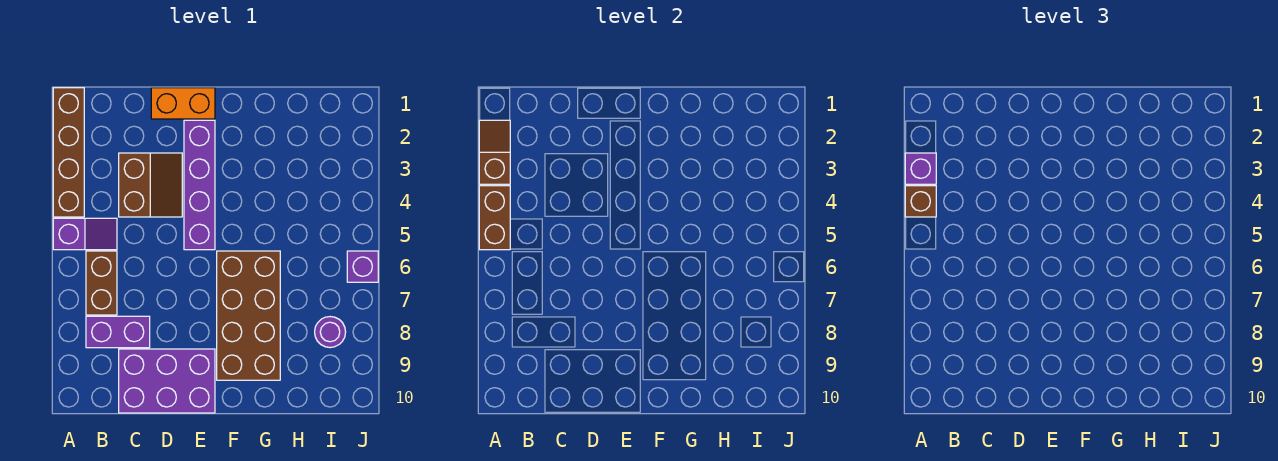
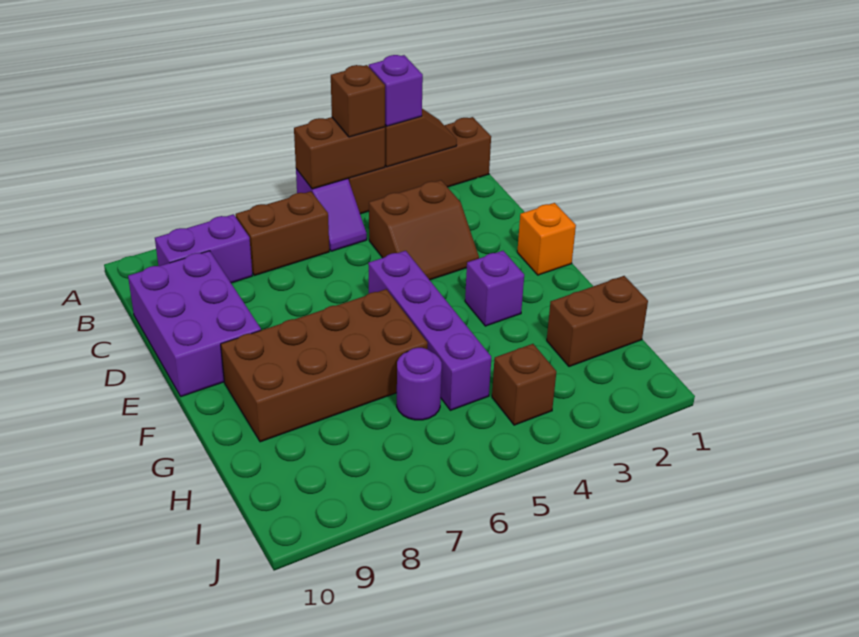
purple 1x2 brick [86,316,150,348] -> purple 1x2 brick turned to [155,214,252,283]
orange 1x2 brick [151,88,215,119] -> orange 1x1 brick [517,203,576,275]
purple 1x4 brick [184,120,215,250] -> purple 1x4 brick turned to [368,251,491,410]
none -> brown 1x2 brick [547,276,648,367]
none -> brown 1x1 brick [492,344,556,425]
purple 1x1 round brick [315,317,346,348] -> purple 1x1 round brick moved to [397,348,442,420]
purple 1x1 brick [347,251,378,282] -> purple 1x1 brick moved to [465,251,524,326]

